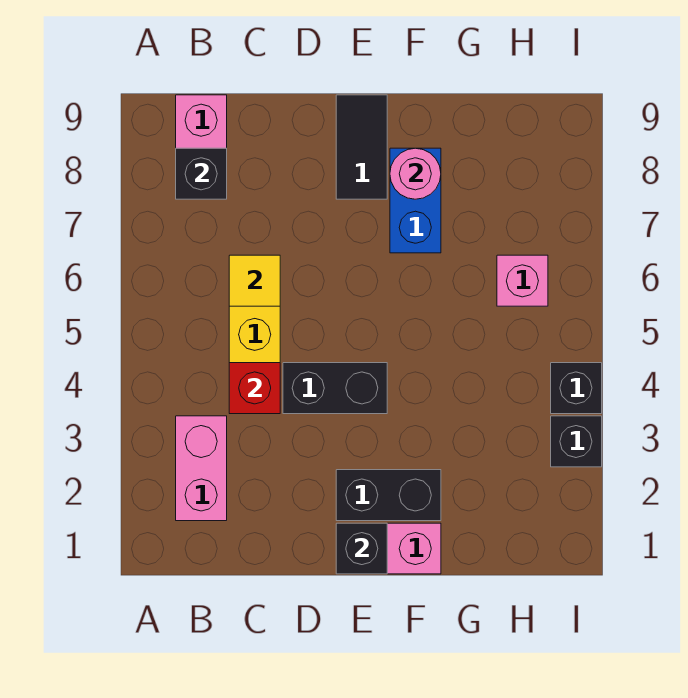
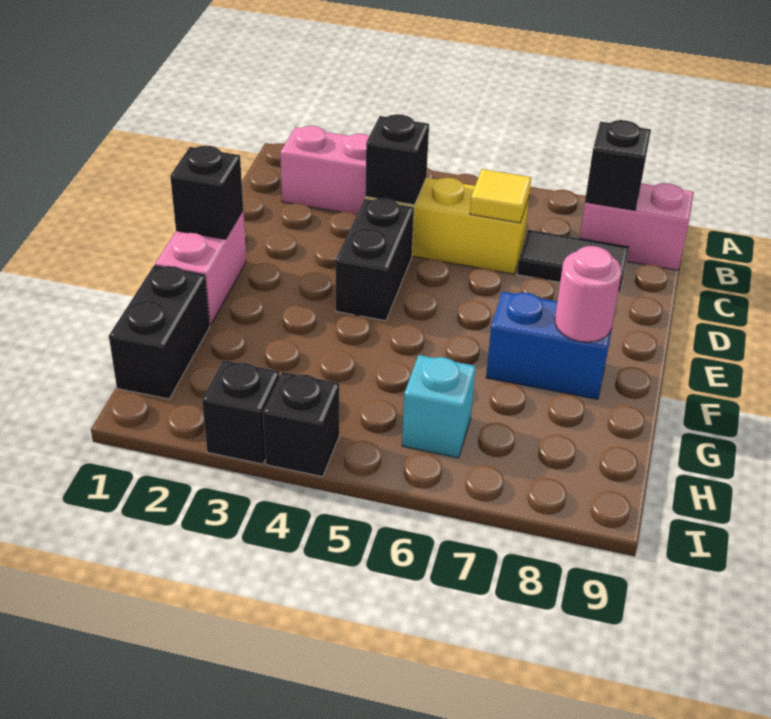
red 1x1 brick [229,363,280,414] -> black 1x1 brick [365,114,429,205]
black 1x2 brick [336,470,441,521] -> black 1x2 brick moved to [109,266,210,399]
black 1x2 tile [336,95,387,199] -> black 1x2 tile moved to [517,230,629,293]
pink 1x1 brick [497,255,548,306] -> cyan 1x1 brick [402,355,476,458]

